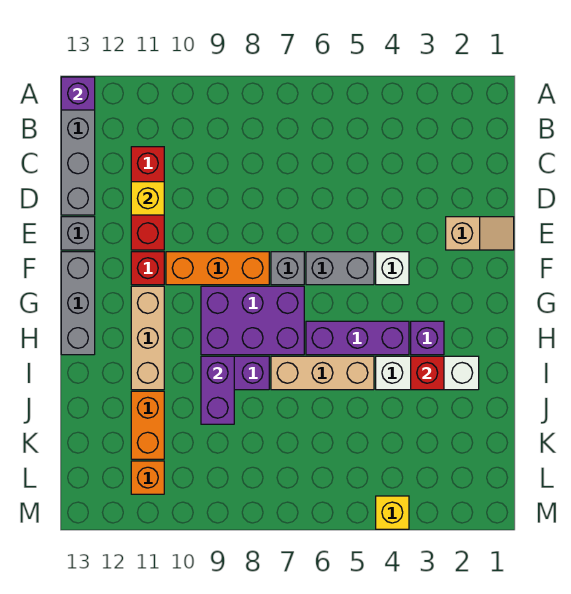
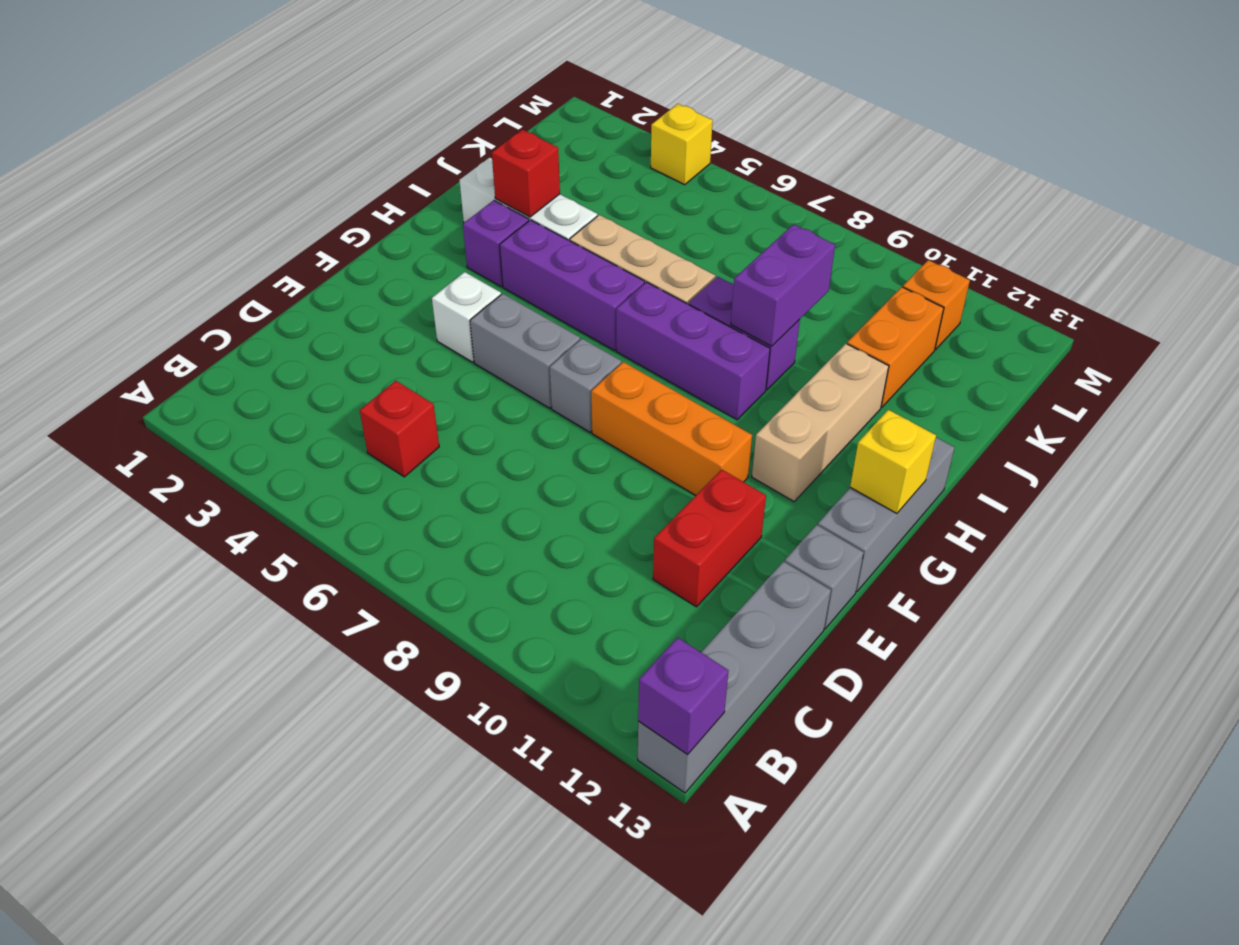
red 1x3 brick [131,147,164,250] -> red 1x2 brick [653,470,766,607]
yellow 1x1 brick [131,182,164,215] -> yellow 1x1 brick moved to [850,410,936,514]
tan 1x2 slope [446,217,514,250] -> none
red 1x1 brick [131,252,164,285] -> red 1x1 brick moved to [360,381,439,477]
purple 2x3 brick [201,286,304,355] -> purple 1x3 brick [616,282,770,420]

